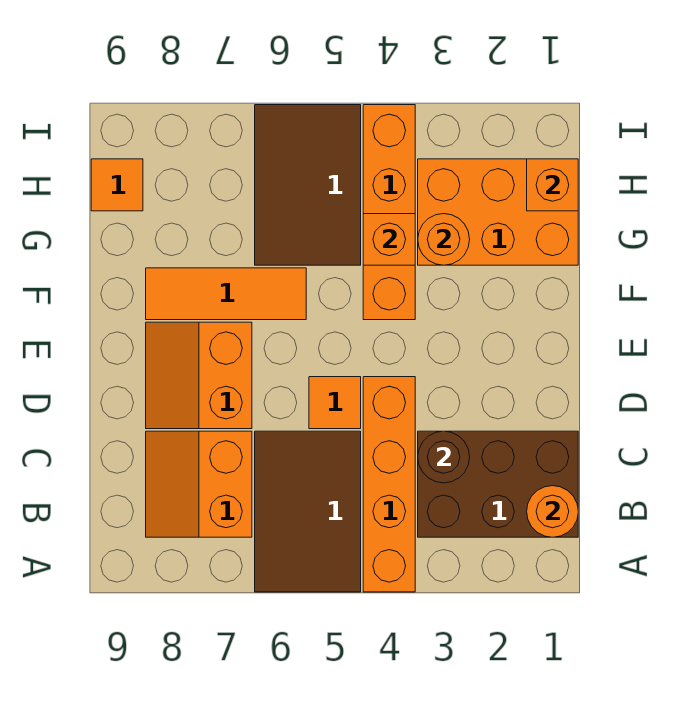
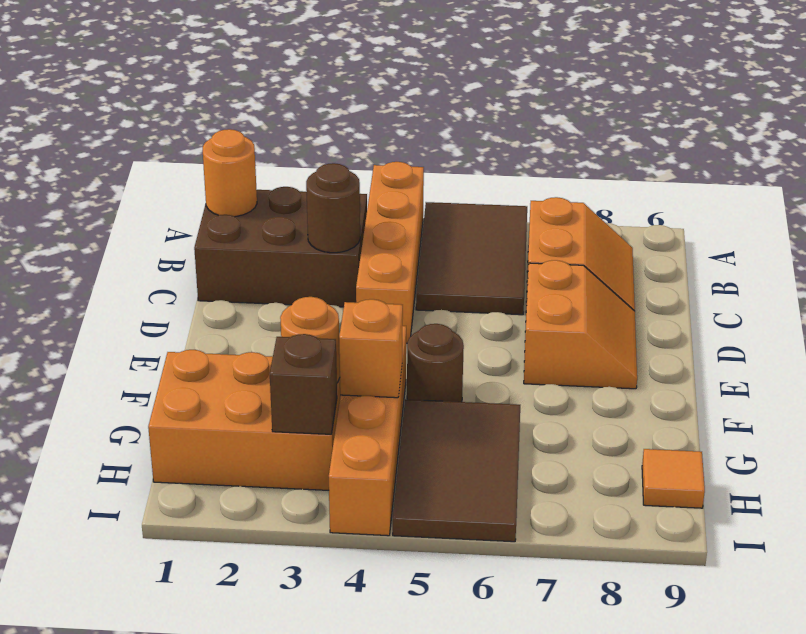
orange 1x1 tile [309,377,361,429] -> none
none -> brown 1x1 round brick [407,324,464,402]
orange 1x3 tile [146,268,306,320] -> none
orange 1x1 brick [527,159,578,211] -> none
none -> brown 1x1 brick [270,334,337,434]

